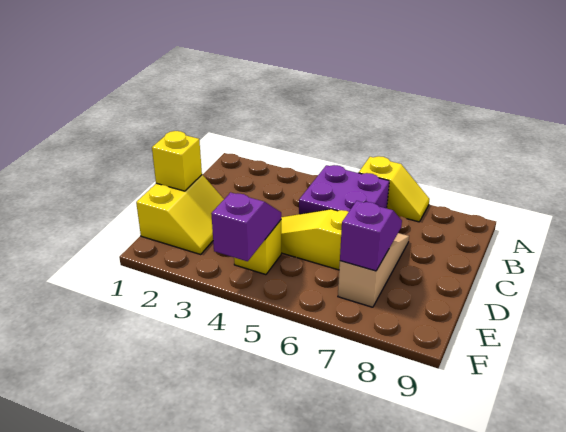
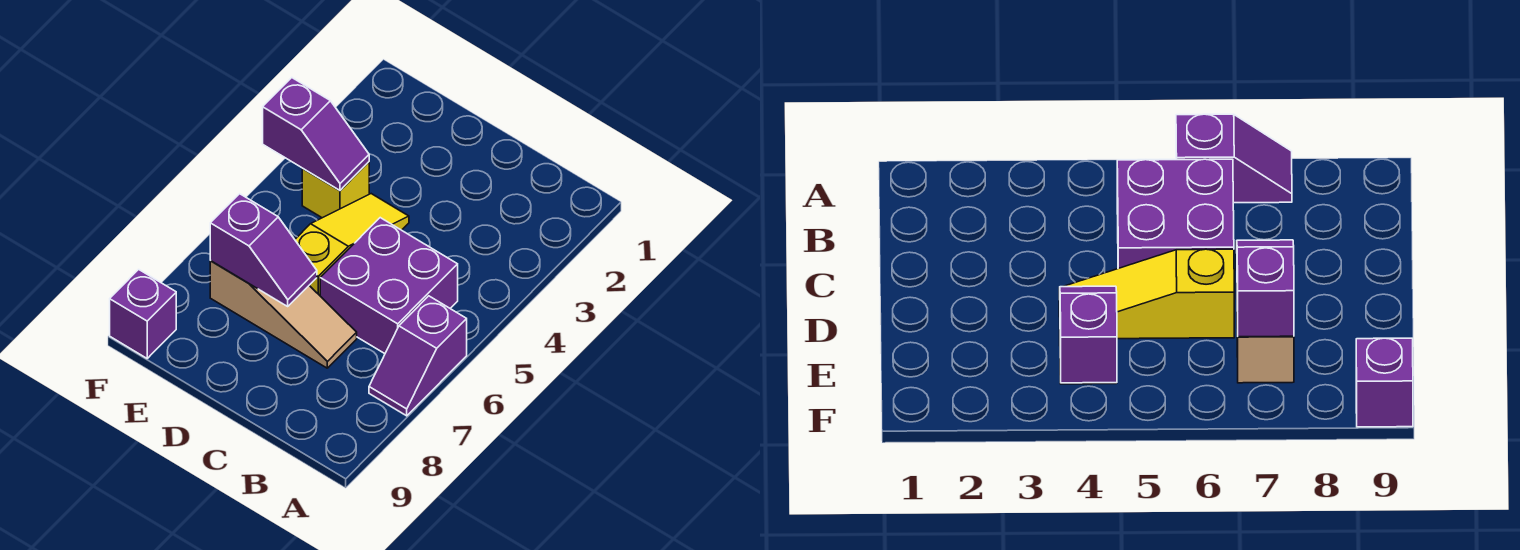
yellow 1x2 slope [359,156,429,222] -> purple 1x2 slope [369,296,467,416]
yellow 2x2 slope [136,175,224,254] -> none
yellow 1x1 brick [152,131,202,191] -> none
none -> purple 1x1 brick [110,269,176,358]

